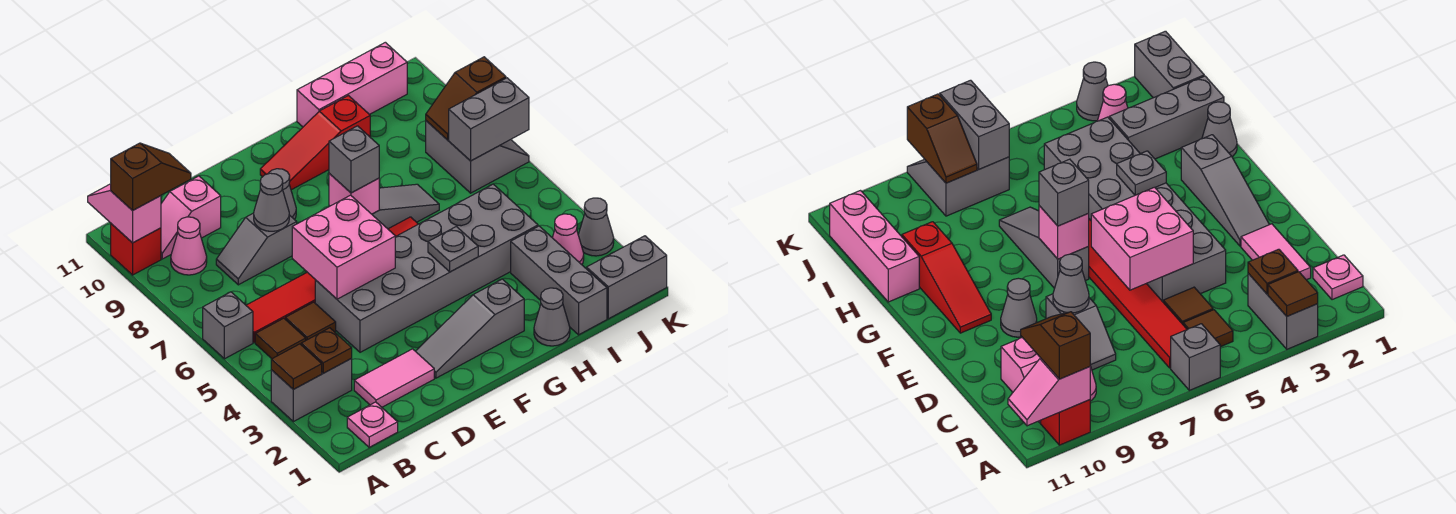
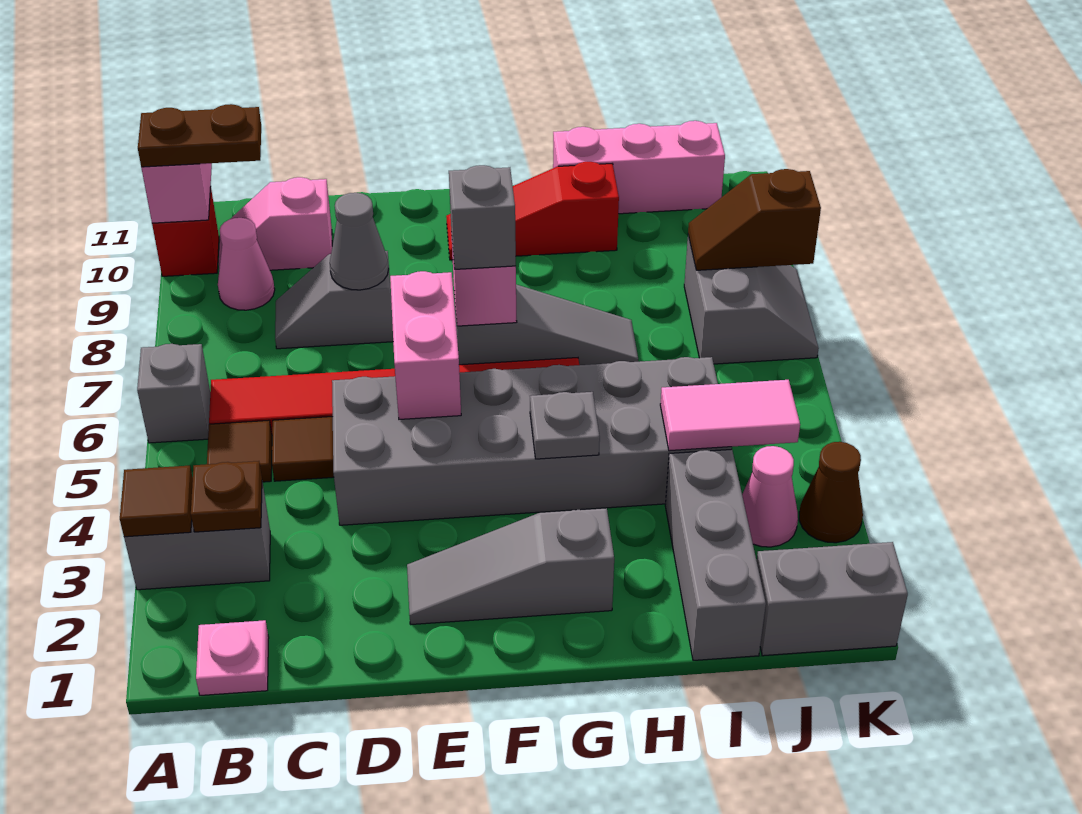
brown 1x2 slope [111,143,191,211] -> brown 1x2 plate [138,104,261,167]
pink 1x2 tile [354,349,434,407] -> pink 1x2 tile moved to [660,380,800,451]
pink 2x2 brick [292,195,395,299] -> pink 1x2 brick [390,271,461,419]
grey 1x1 cone [268,169,296,219] -> none
grey 1x1 cone [534,288,570,346] -> none
grey 1x2 brick [449,78,529,161] -> none
grey 1x1 cone [578,198,614,256] -> brown 1x1 cone [799,442,863,543]

